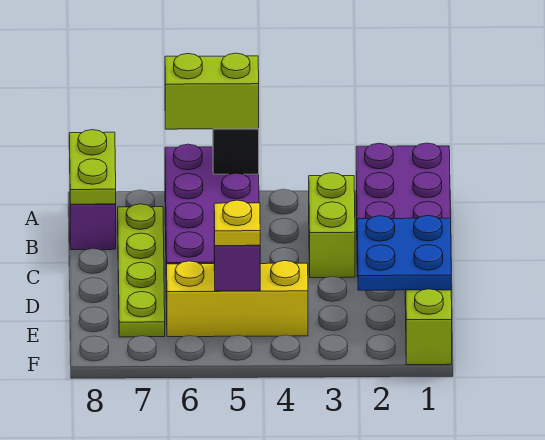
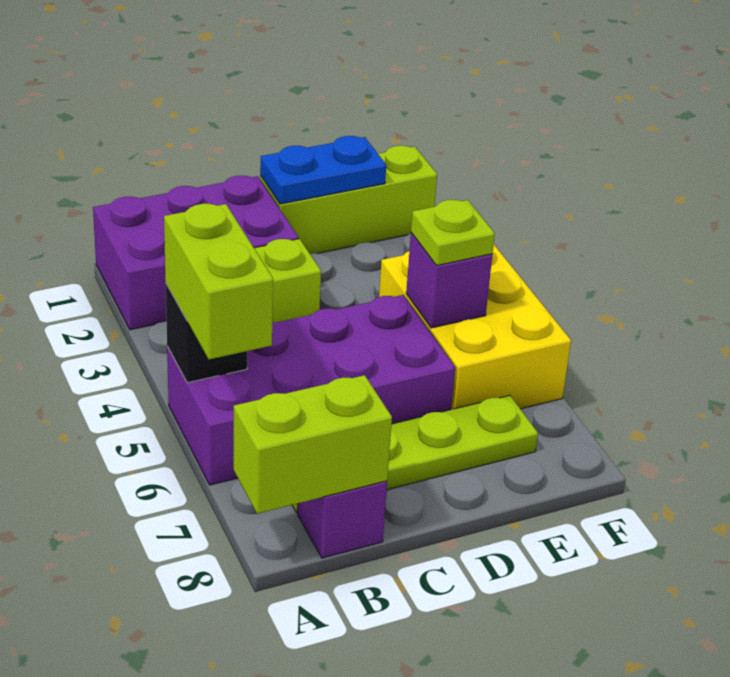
lime 1x2 plate [69,130,116,204] -> lime 1x2 brick [234,375,392,514]
blue 2x2 plate [357,216,451,290] -> blue 1x2 plate [260,136,386,204]
yellow 1x3 brick [167,261,308,337] -> yellow 2x3 brick [379,245,571,410]
yellow 1x1 plate [214,200,260,246] -> lime 1x1 plate [411,200,495,266]

